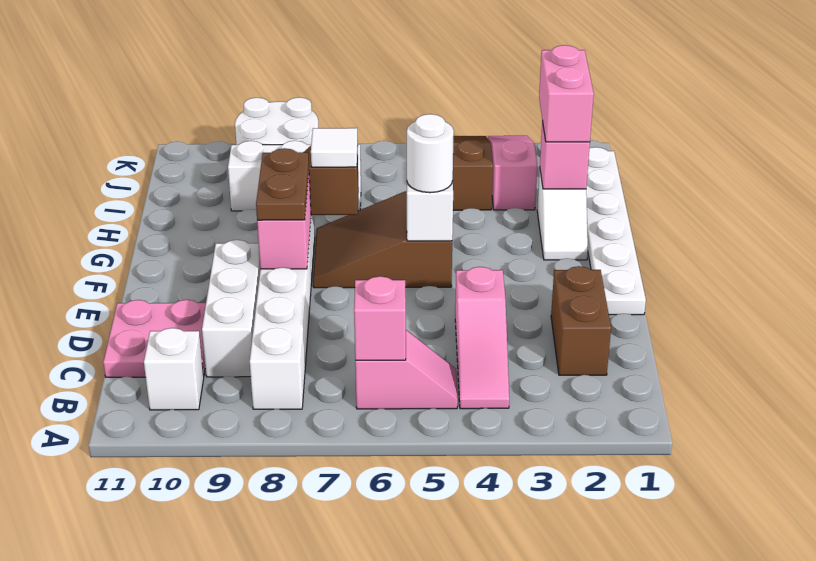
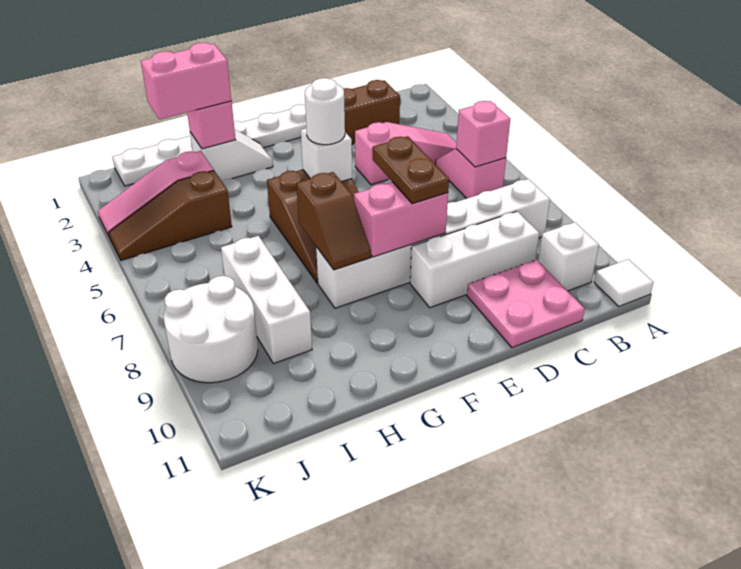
brown 1x2 plate [256,148,309,220] -> brown 1x2 plate turned to [373,136,449,204]
white 1x1 tile [311,128,358,167] -> white 1x1 tile moved to [594,259,653,306]

